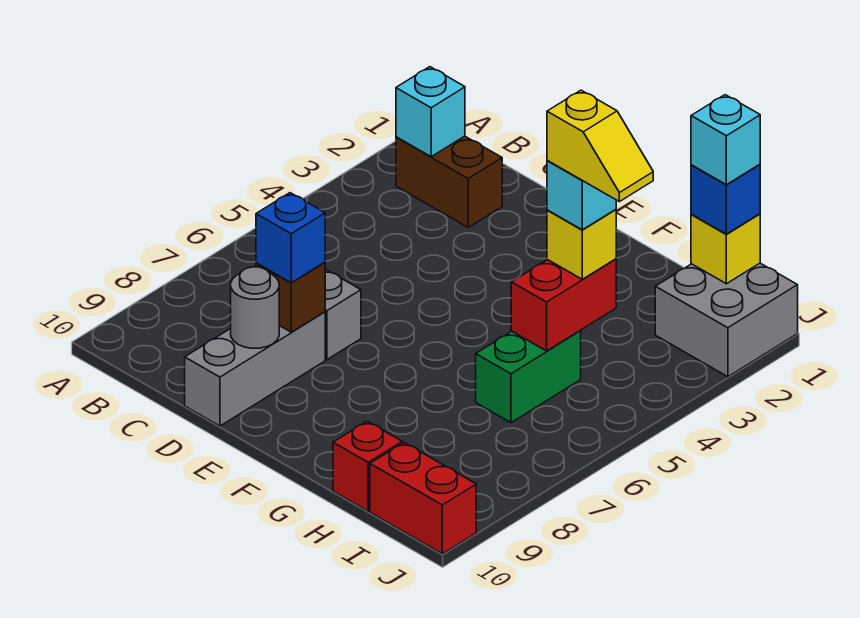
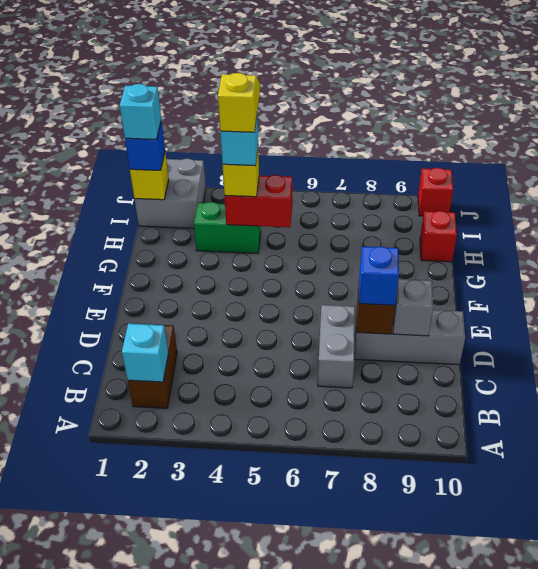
grey 1x1 round brick [231,267,279,348] -> grey 1x1 brick [393,279,433,336]
green 1x2 brick [476,331,581,423] -> green 1x2 brick moved to [194,202,261,253]
red 1x2 brick [370,443,476,554] -> red 1x1 brick [418,168,453,216]

